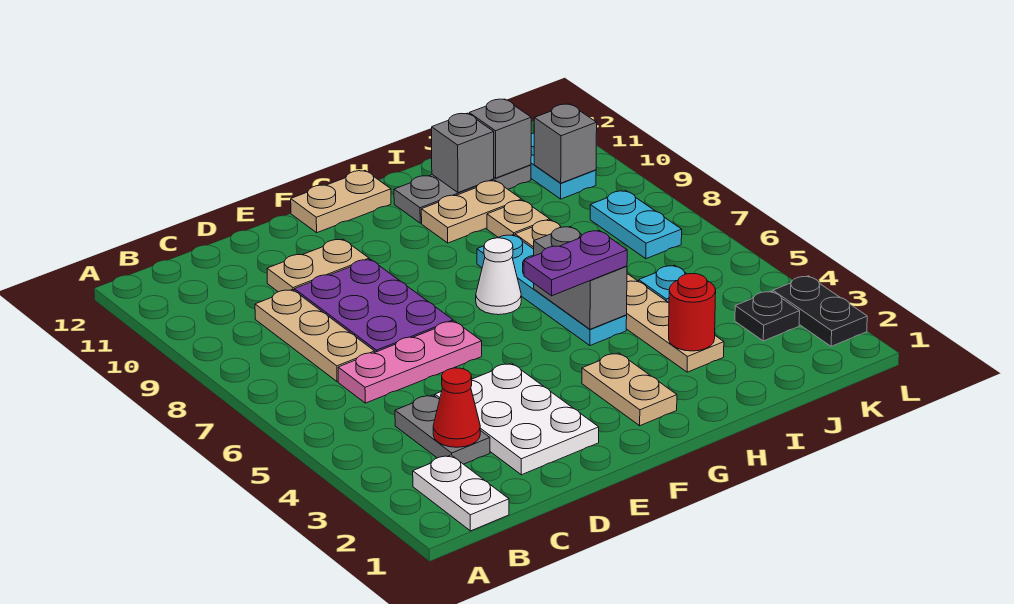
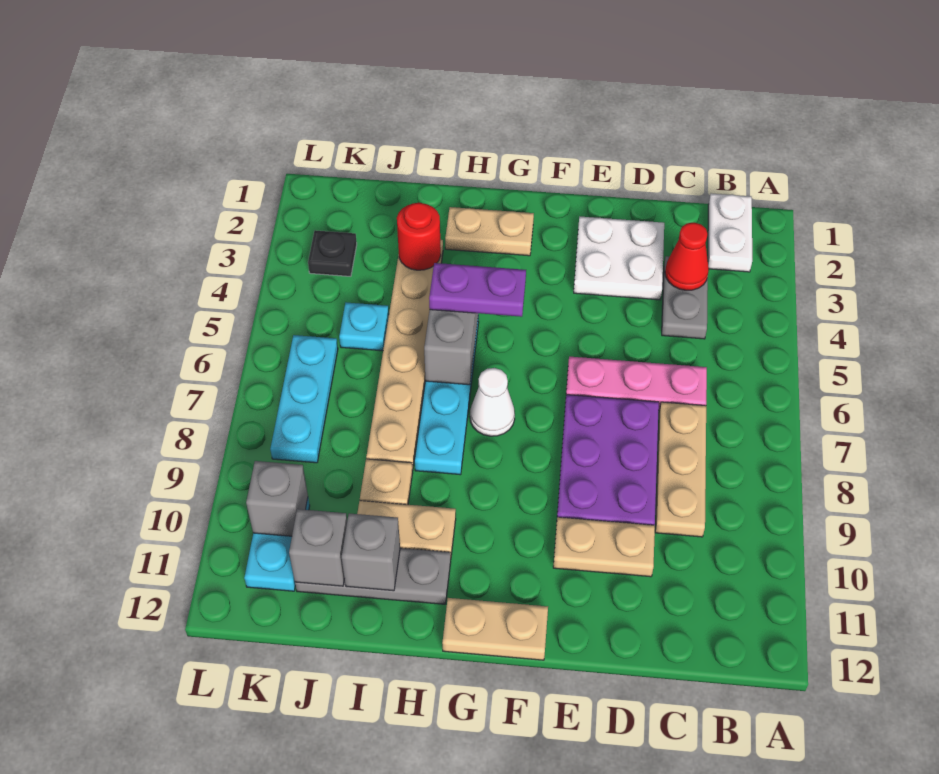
white 2x3 plate [435,363,599,475] -> white 2x2 plate [574,217,664,300]
tan 1x2 plate [582,353,677,426] -> tan 1x2 plate turned to [445,207,534,256]
cyan 1x2 plate [590,191,682,259] -> cyan 1x3 plate [270,335,338,463]
black 1x2 plate [773,276,867,346] -> none

